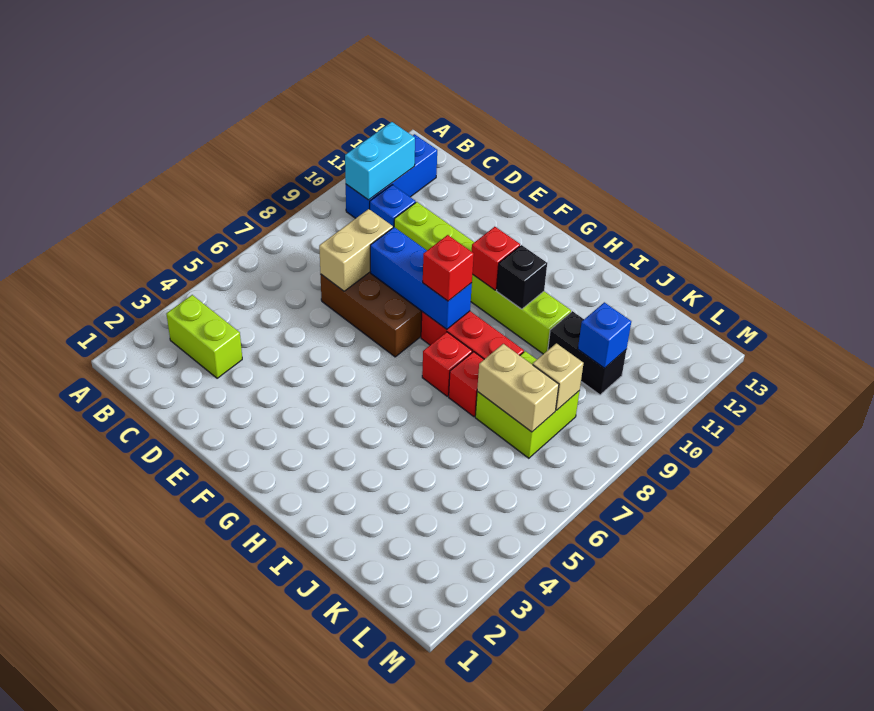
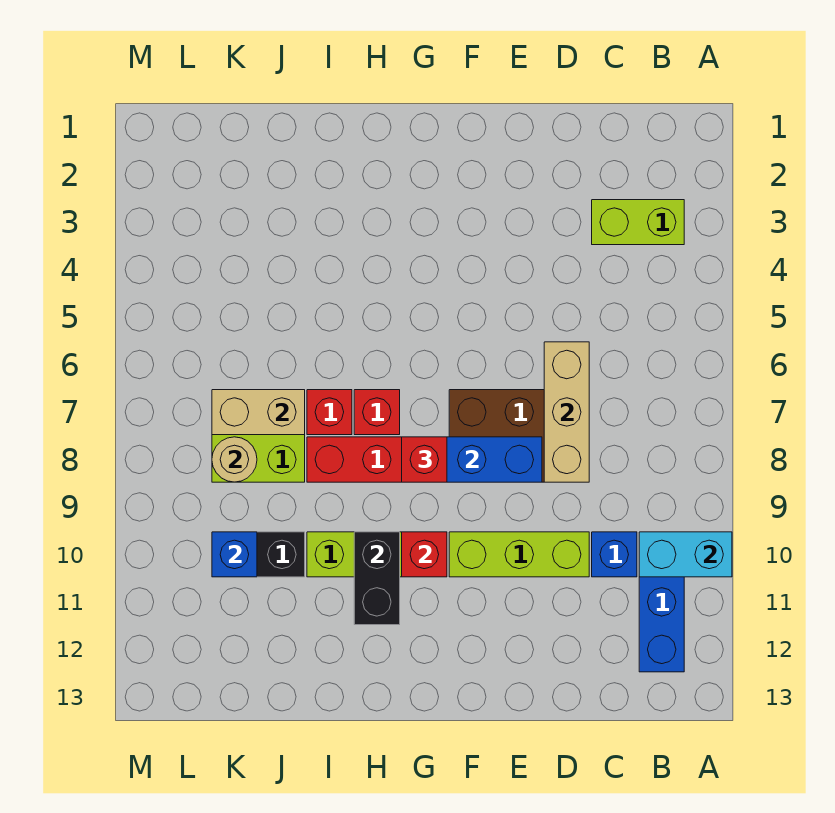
cyan 1x2 brick [345,122,415,200] -> cyan 1x2 brick turned to [639,532,732,577]
tan 1x2 brick [319,209,393,291] -> tan 1x3 brick [544,342,589,482]
black 1x1 brick [497,245,547,309] -> black 1x2 brick [354,532,400,625]
tan 1x1 brick [533,343,584,410] -> tan 1x1 round brick [212,437,257,482]

